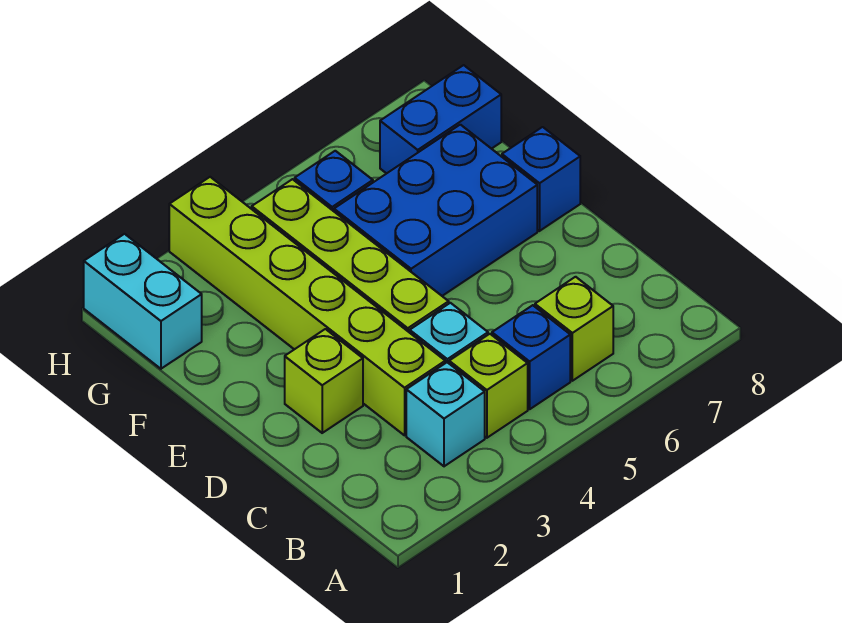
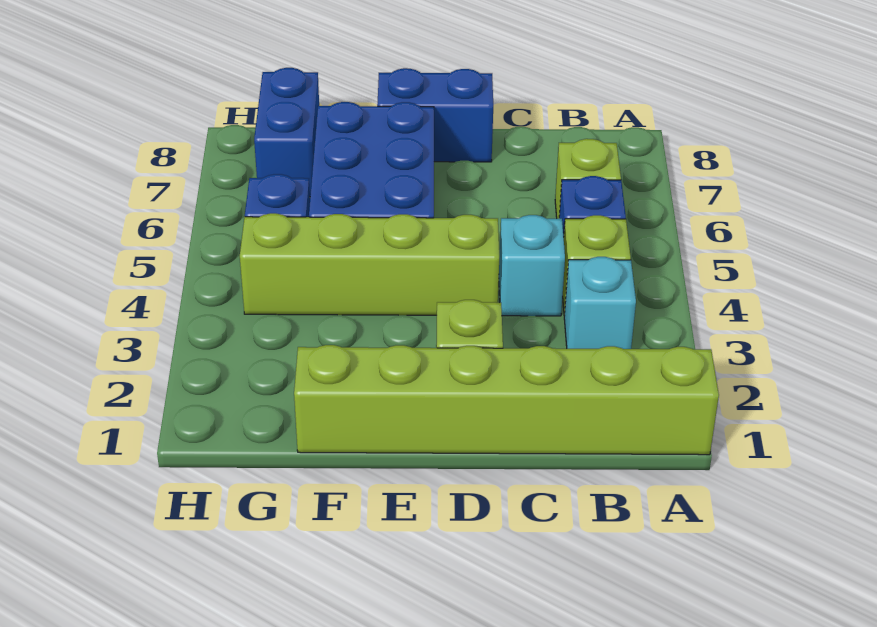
lime 1x6 brick [169,177,445,435] -> lime 1x6 brick moved to [294,345,719,455]
blue 1x1 brick [502,127,580,231] -> blue 1x2 brick [377,68,493,162]
cyan 1x2 brick [84,234,202,369] -> none

